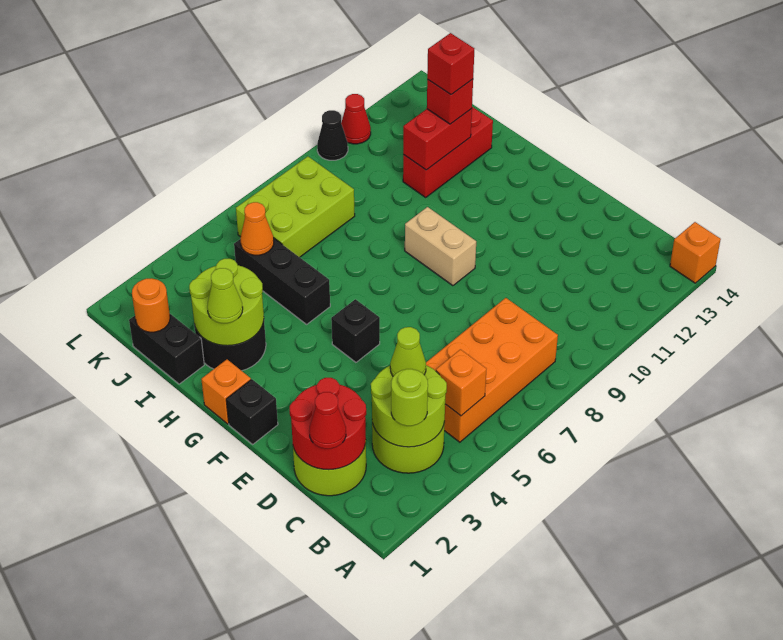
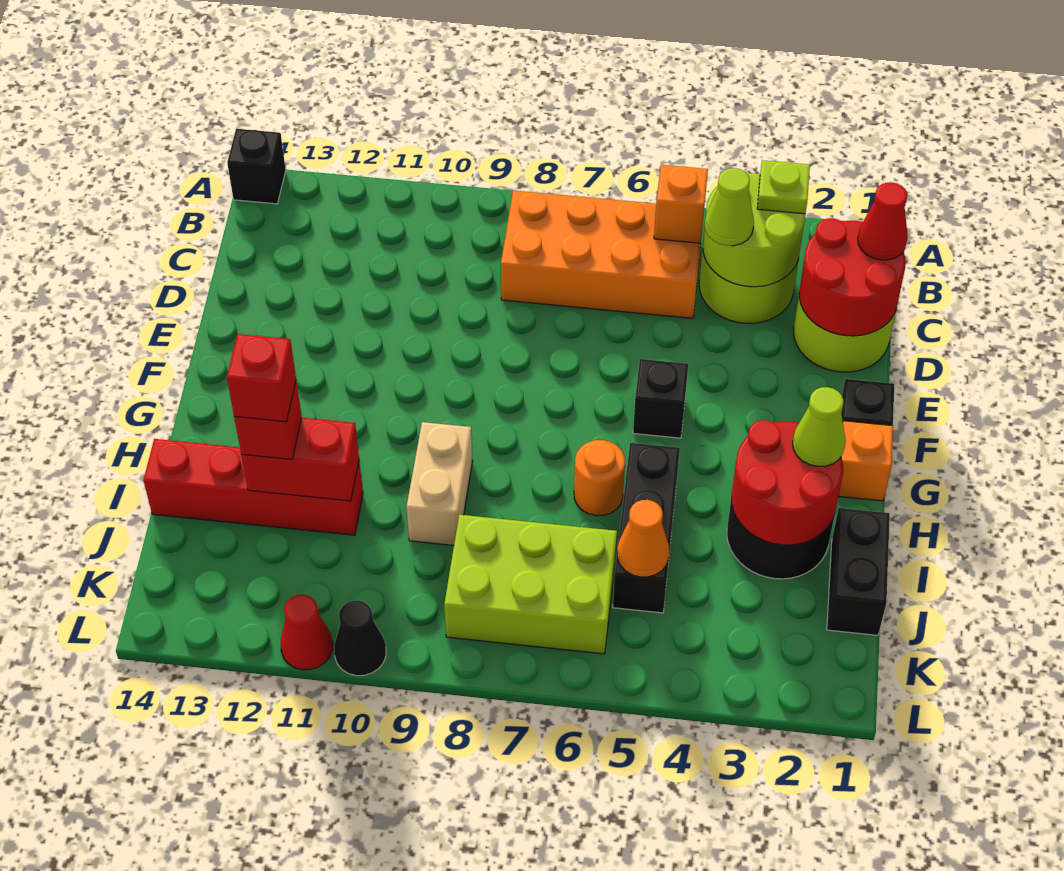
orange 1x1 brick [670,222,721,283] -> black 1x1 brick [227,129,286,204]
lime 1x1 round brick [391,369,428,426] -> lime 1x1 plate [757,160,810,214]
tan 1x2 brick [405,207,476,286] -> tan 1x2 brick moved to [406,422,473,545]
lime 2x2 round brick [189,259,264,346] -> red 2x2 round brick [732,420,843,545]
red 1x3 brick [403,107,493,197] -> red 1x4 brick [143,439,363,535]
orange 1x1 round brick [132,278,170,332] -> orange 1x1 round brick moved to [574,440,625,516]

